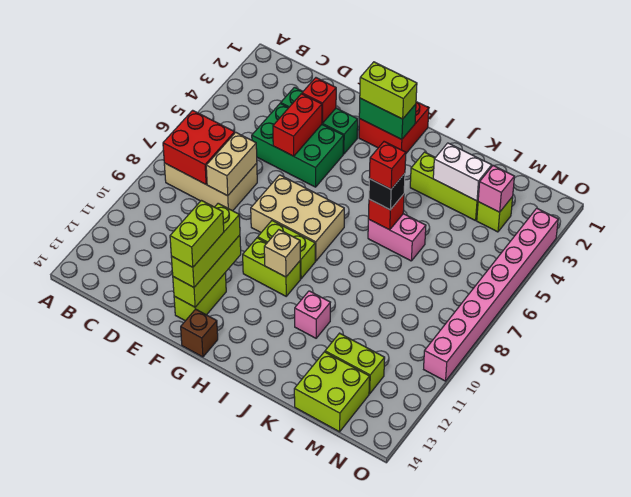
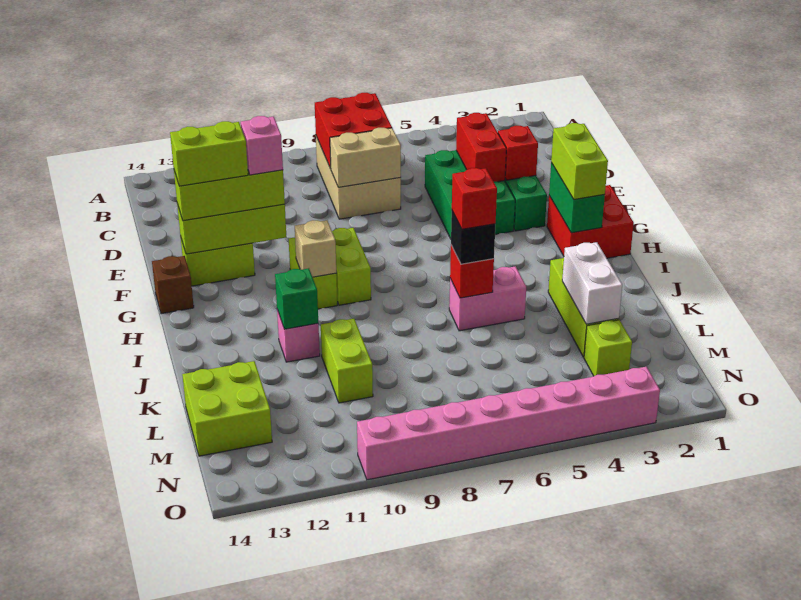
red 1x2 brick [273,94,322,156] -> red 1x2 brick turned to [456,113,506,182]
tan 2x3 brick [251,175,344,261] -> none
pink 1x2 brick [368,214,426,261] -> pink 1x2 brick turned to [449,266,526,331]
none -> green 1x1 brick [275,268,318,329]
lime 1x2 brick [325,333,385,394] -> lime 1x2 brick moved to [321,319,373,403]
pink 1x1 brick [478,166,514,212] -> pink 1x1 brick moved to [241,116,283,175]

